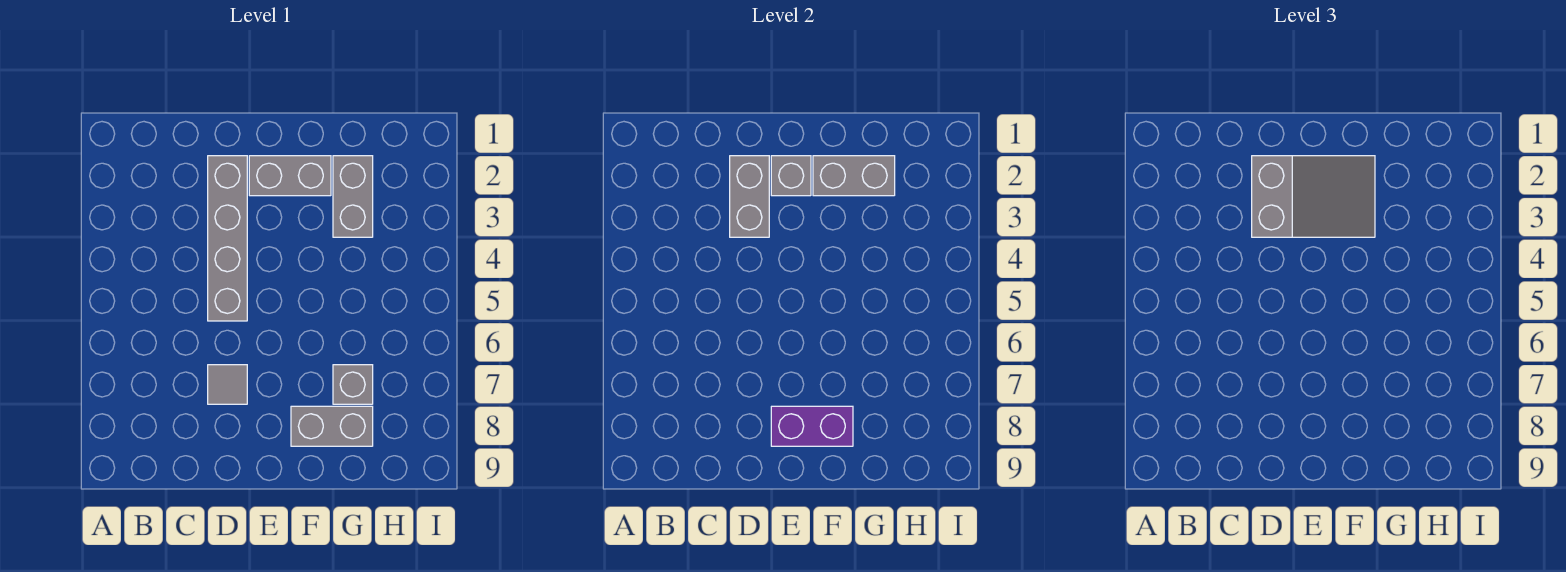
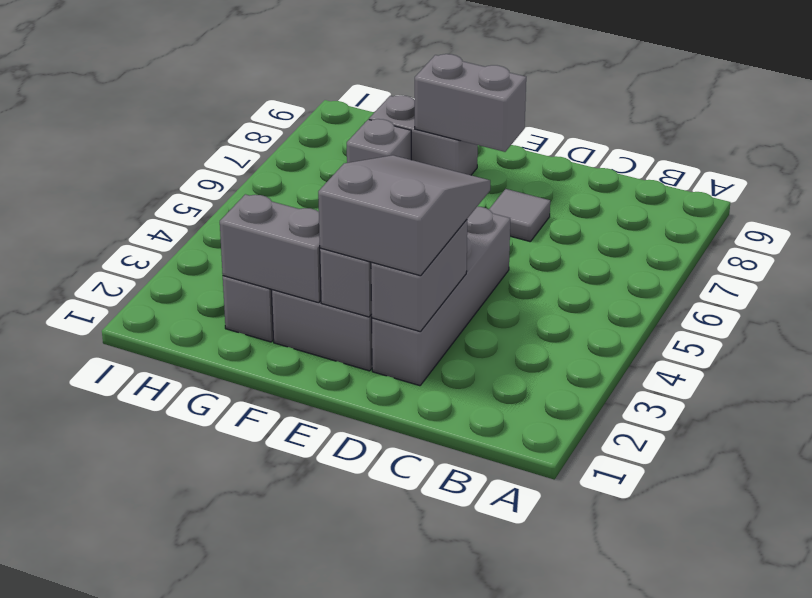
grey 2x3 slope [1252,156,1375,237] -> grey 2x3 slope turned to [318,155,490,276]
purple 1x2 brick [771,406,853,446] -> grey 1x2 brick [415,54,526,152]

